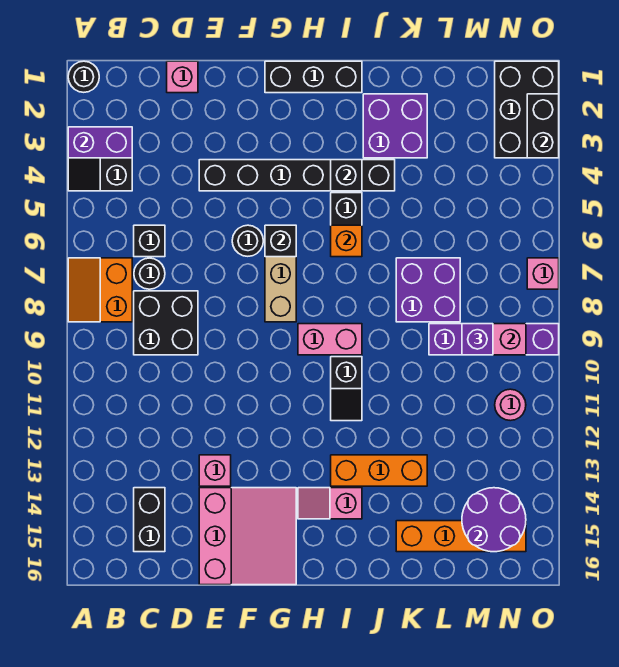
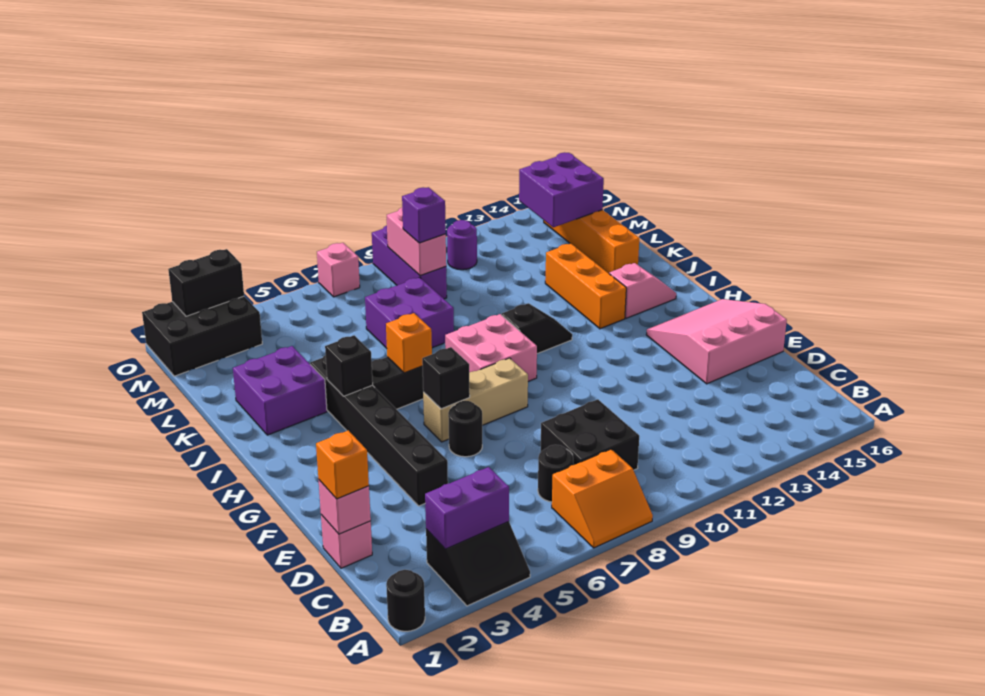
purple 1x2 brick [68,127,132,158] -> purple 1x2 brick turned to [425,467,509,549]
black 1x1 brick [134,225,165,257] -> none
black 1x2 brick [134,488,165,552] -> none
none -> orange 1x1 brick [316,430,369,499]
pink 1x1 brick [199,455,231,486] -> pink 1x1 brick moved to [319,480,371,534]
black 1x3 brick [265,61,362,93] -> none
pink 1x2 brick [298,324,362,355] -> pink 2x2 brick [445,314,537,381]
pink 1x2 slope [298,488,362,519] -> pink 1x2 slope turned to [609,263,676,318]
purple 1x4 brick [429,324,559,355] -> purple 1x3 brick [372,225,447,299]
purple 2x2 round brick [462,488,526,552] -> purple 2x2 brick [519,152,604,227]
pink 1x1 round brick [495,389,526,421] -> purple 1x1 round brick [447,220,477,270]

